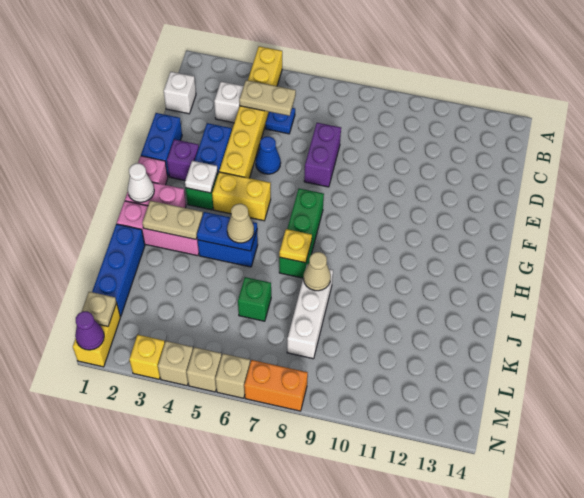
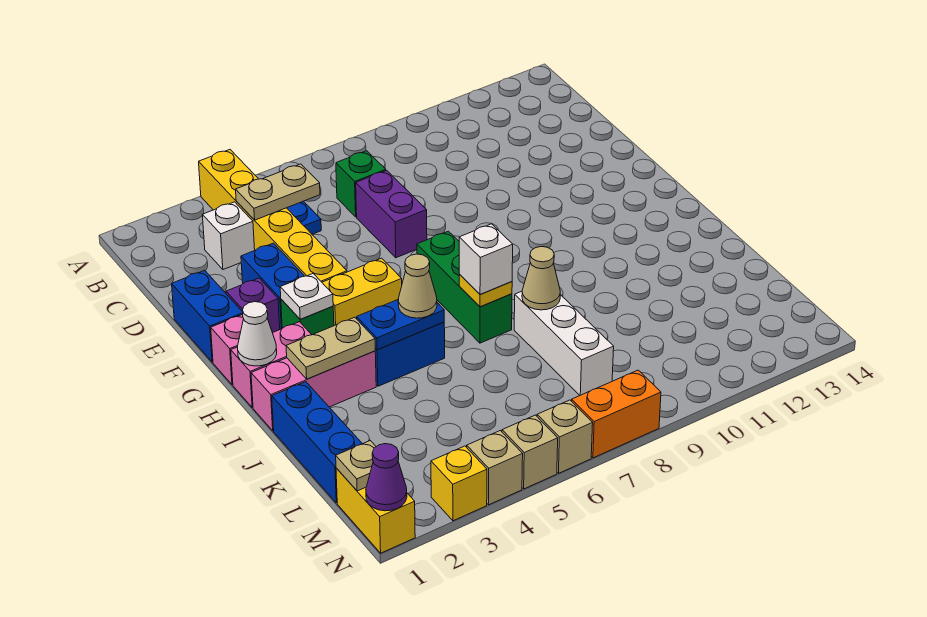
white 1x1 brick [164,72,196,114] -> white 1x1 brick moved to [459,224,513,295]
blue 1x1 cone [256,137,281,174] -> none
green 1x1 brick [238,277,271,321] -> green 1x1 brick moved to [336,151,386,217]

